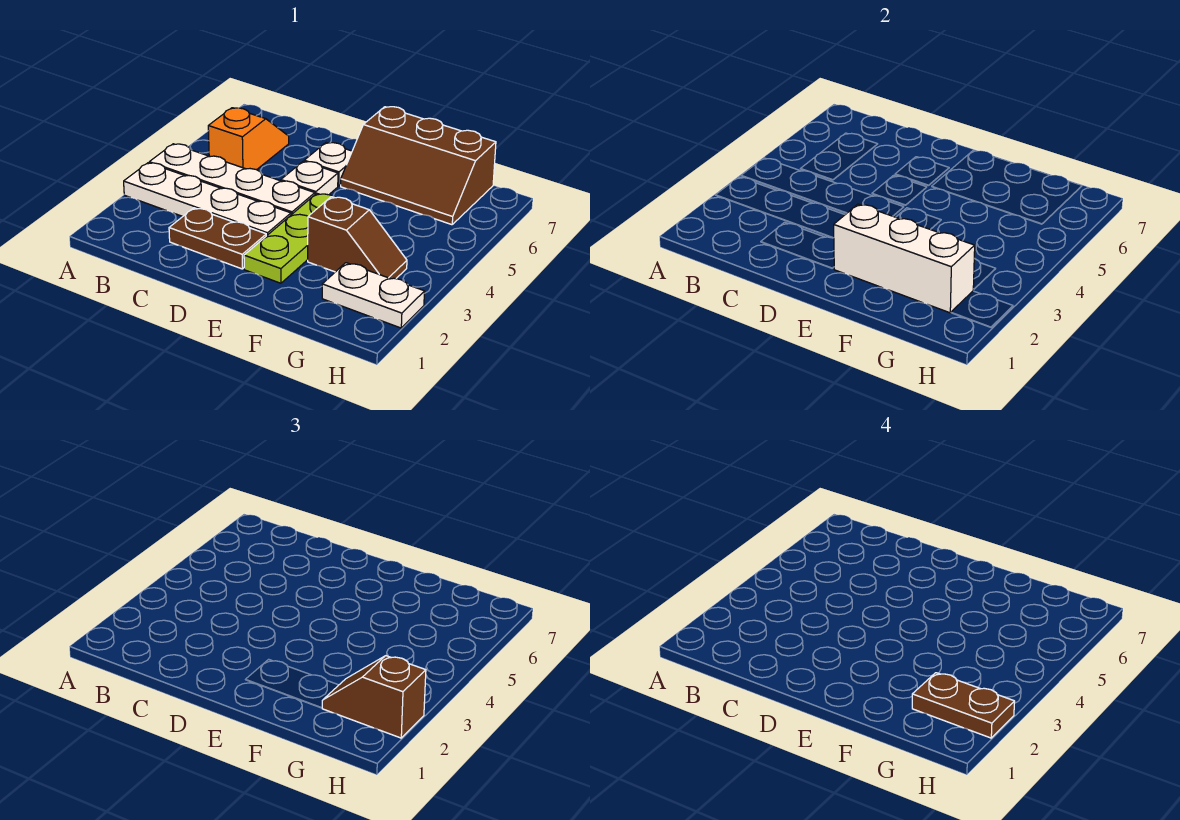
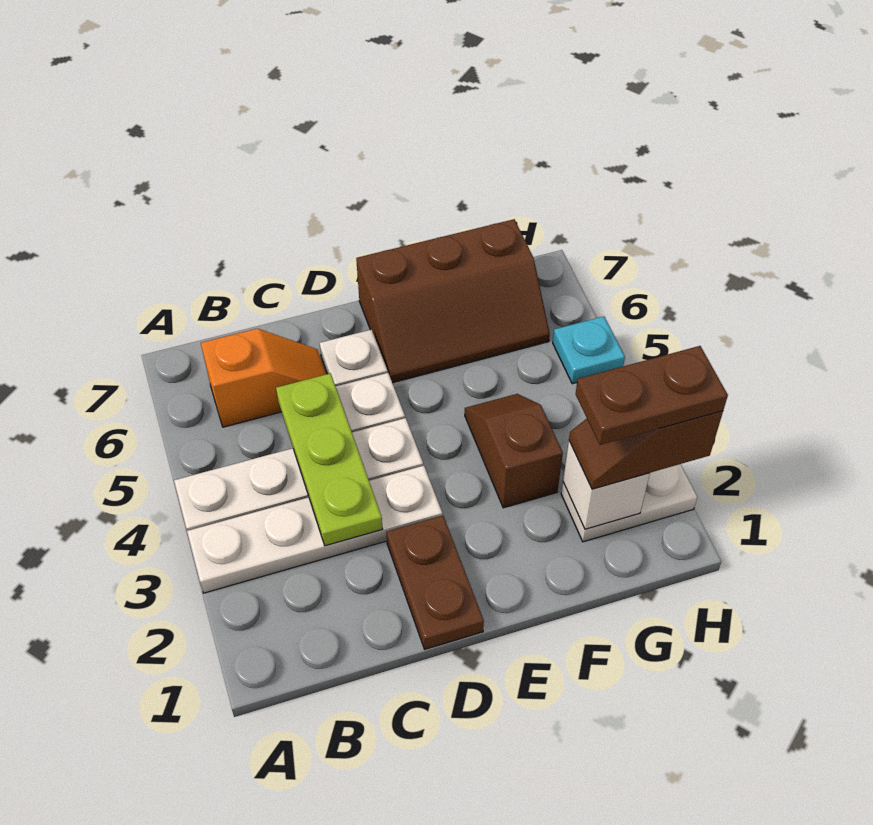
orange 1x2 slope [208,108,289,170] -> orange 1x2 slope turned to [201,328,326,427]
brown 1x2 plate [169,208,266,269] -> brown 1x2 plate turned to [386,516,484,649]
lime 1x3 plate [244,193,333,283] -> lime 1x3 plate moved to [276,373,383,546]
white 1x3 brick [834,204,975,313] -> white 1x1 brick [563,441,650,529]
brown 1x2 slope [308,197,407,279] -> brown 1x2 slope turned to [465,394,563,508]
none -> cyan 1x1 plate [553,316,625,384]

